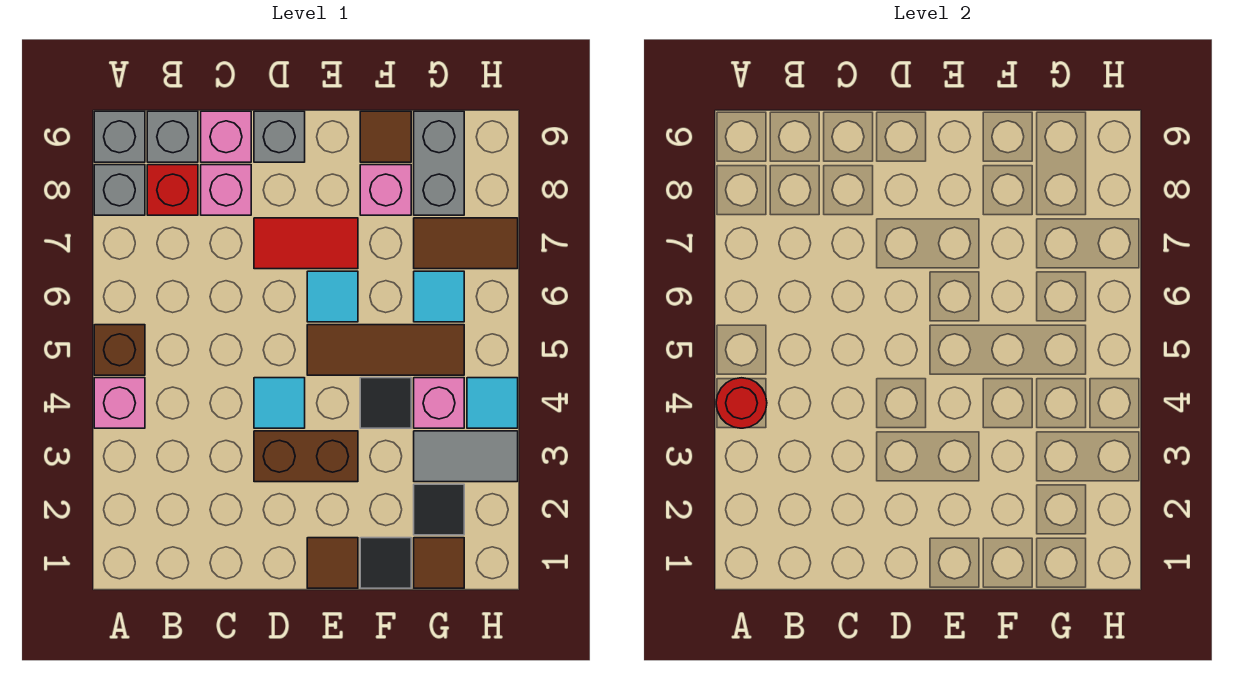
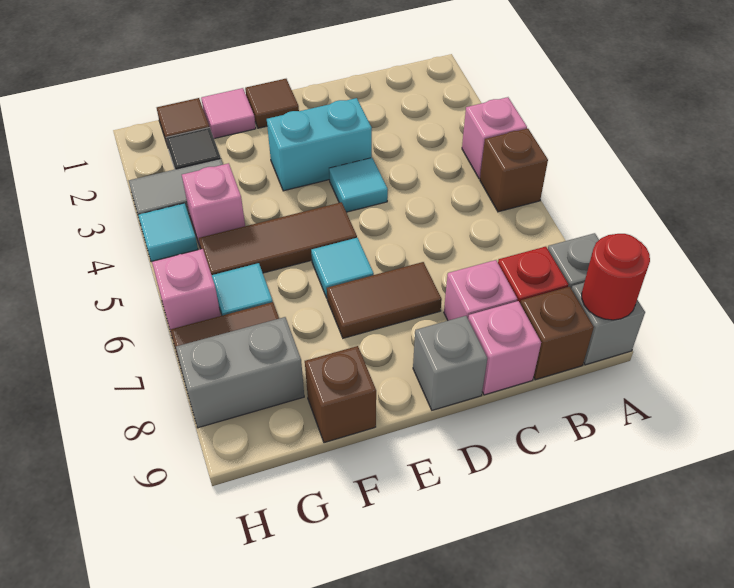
red 1x1 round brick [716,378,767,428] -> red 1x1 round brick moved to [582,234,650,320]
grey 1x1 brick [147,111,198,162] -> brown 1x1 brick [520,287,594,380]
brown 1x2 brick [254,431,358,482] -> cyan 1x2 brick [267,98,372,191]
red 1x2 tile [254,218,358,269] -> brown 1x2 tile [327,262,442,338]
black 1x1 tile [360,538,411,588] -> pink 1x1 tile [201,88,256,139]
black 1x1 tile [360,378,411,428] -> none
pink 1x1 brick [360,165,411,215] -> pink 1x1 brick moved to [152,249,221,329]
brown 1x1 tile [360,111,411,162] -> brown 1x1 brick [305,346,376,443]
grey 1x2 brick [414,111,464,215] -> grey 1x2 brick turned to [176,317,304,428]

